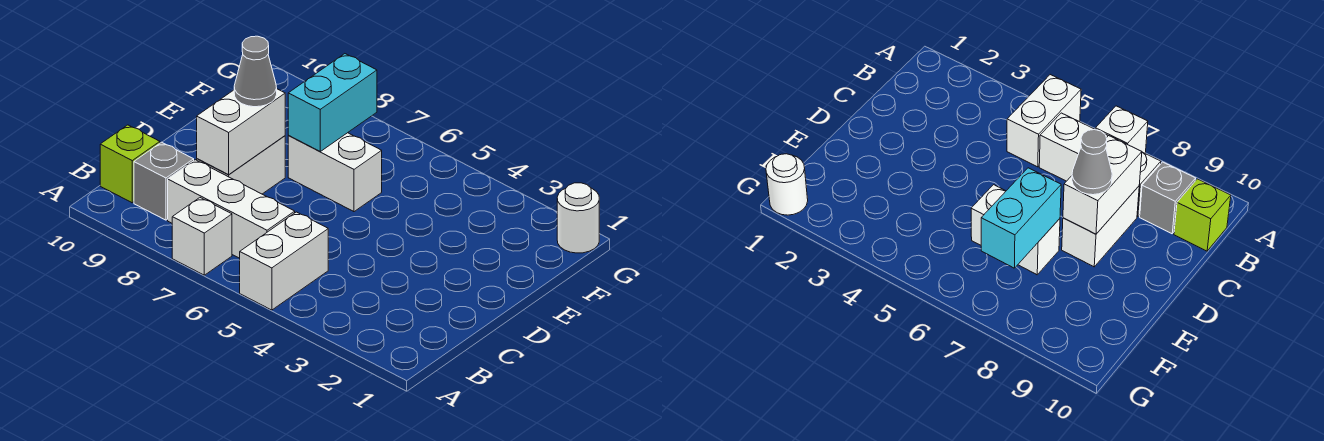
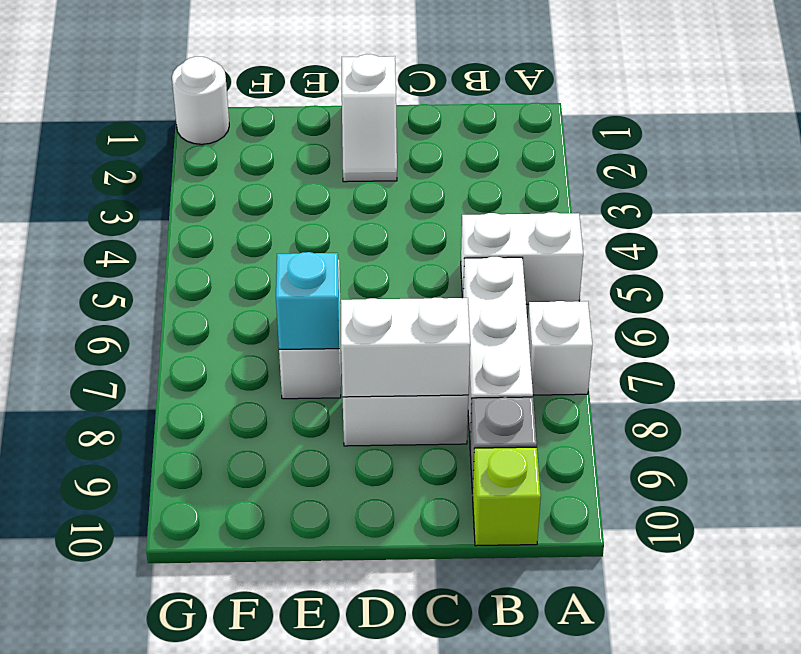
none -> white 1x2 slope [342,54,397,182]
grey 1x1 cone [234,36,277,107] -> none
cyan 1x2 brick [288,54,377,151] -> cyan 1x1 brick [276,252,339,349]

